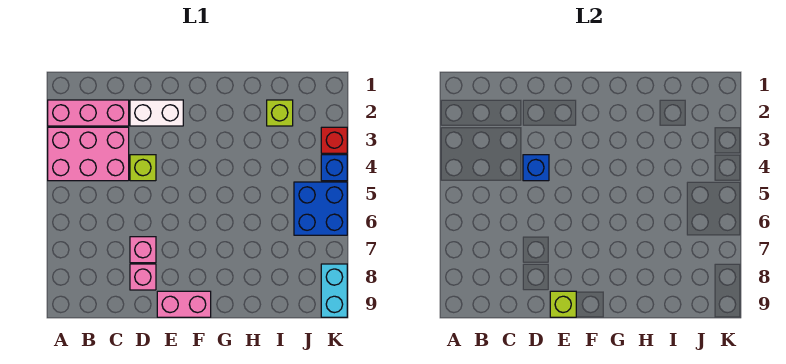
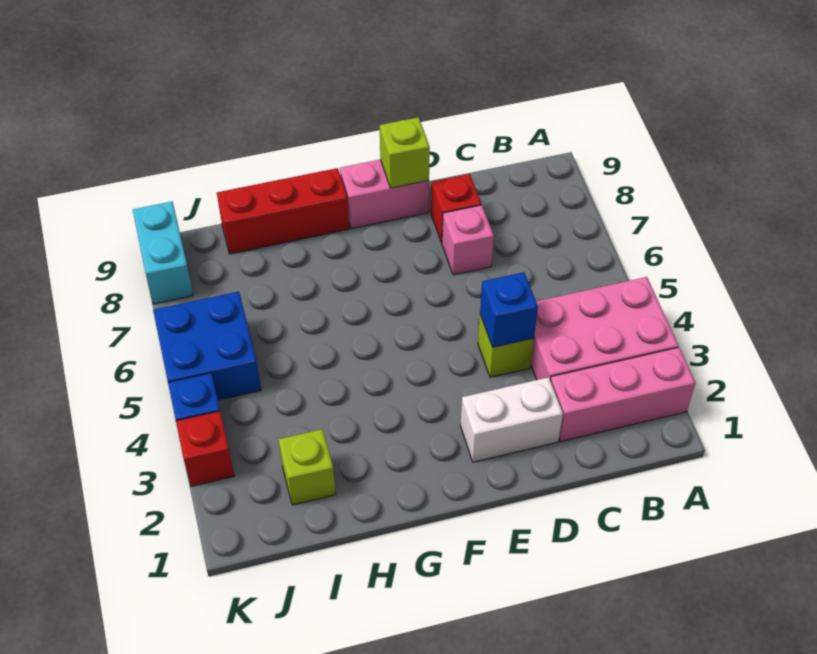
pink 1x1 brick [130,264,156,290] -> red 1x1 brick [431,174,481,243]
none -> red 1x3 brick [217,168,349,254]

